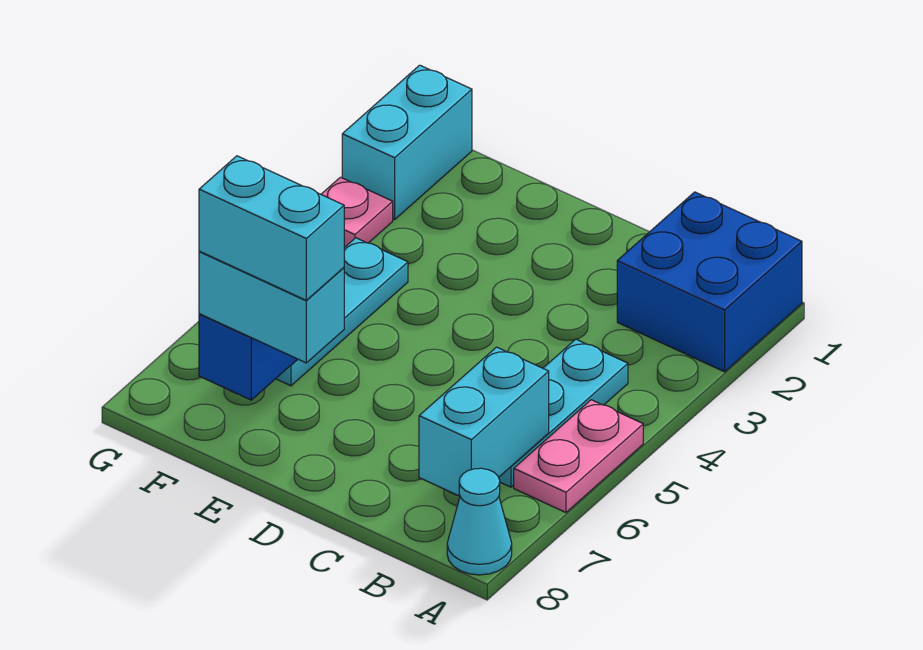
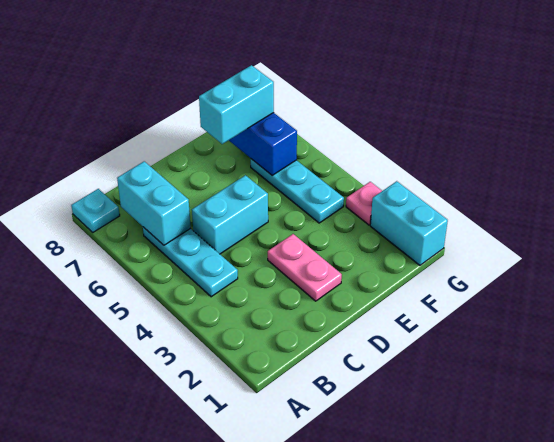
blue 2x2 brick [617,192,802,372] -> none
pink 1x2 plate [514,400,643,512] -> pink 1x2 plate moved to [268,234,342,301]
cyan 1x1 cone [447,468,512,575] -> cyan 1x1 plate [71,189,120,232]
cyan 1x2 brick [199,156,344,300] -> cyan 1x2 brick moved to [192,175,268,254]

